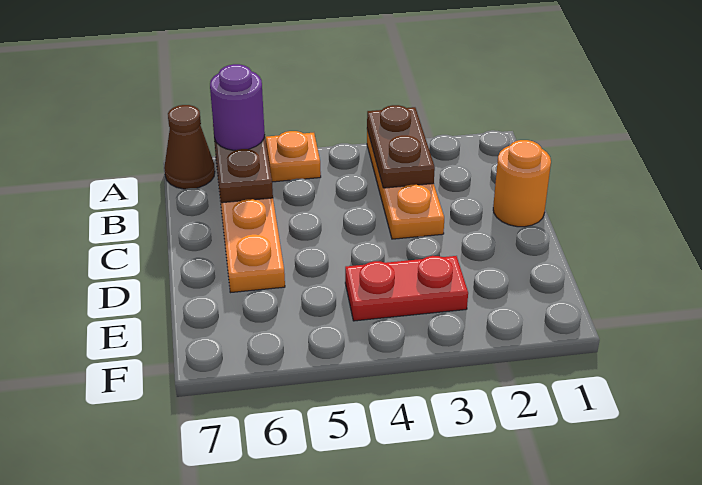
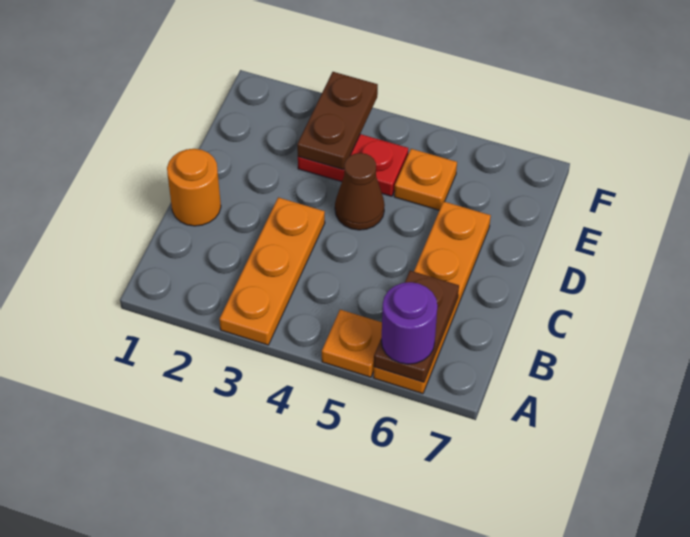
brown 1x2 plate [367,105,435,188] -> brown 1x2 plate moved to [297,72,378,170]
brown 1x1 cone [164,105,215,189] -> brown 1x1 cone moved to [335,153,385,230]
none -> orange 1x1 plate [394,149,457,210]

